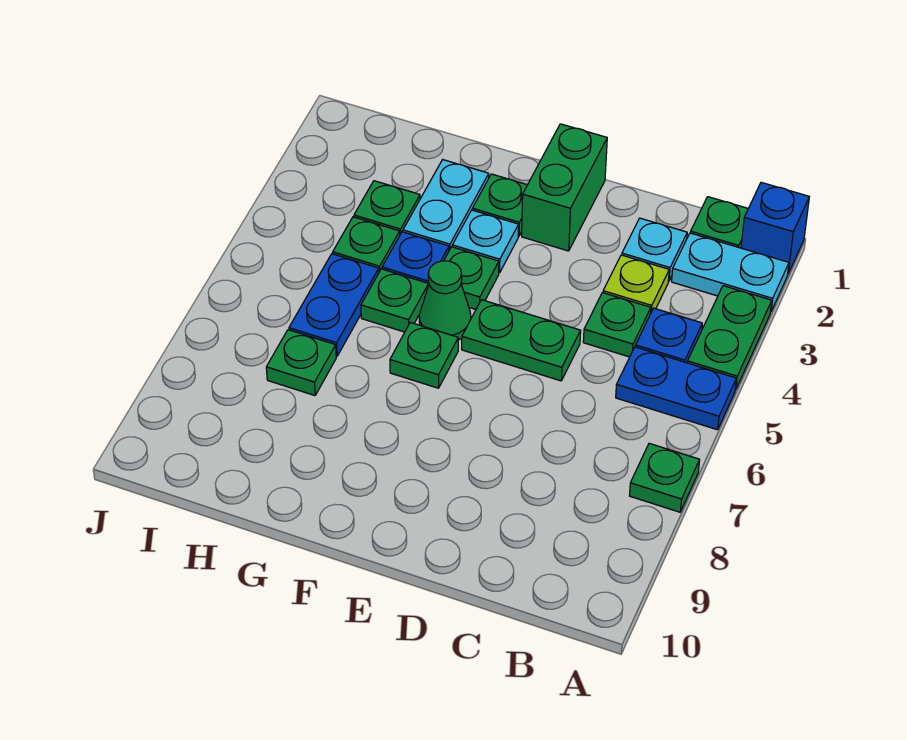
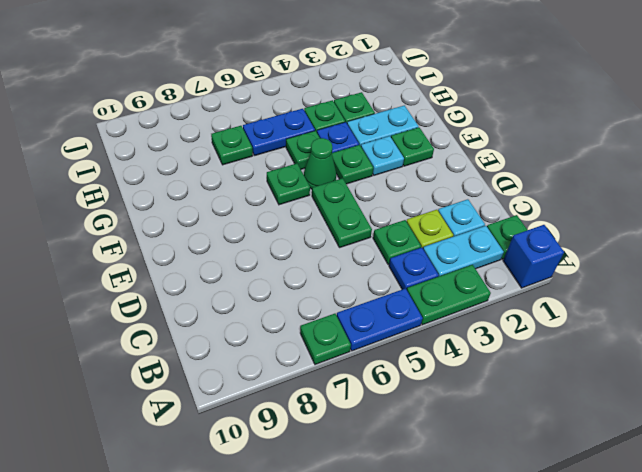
cyan 1x2 plate [672,233,789,311] -> cyan 1x2 plate turned to [423,226,504,277]
blue 1x2 plate [616,347,736,430] -> blue 1x2 plate turned to [337,288,423,351]
green 1x2 brick [522,124,607,251] -> none

